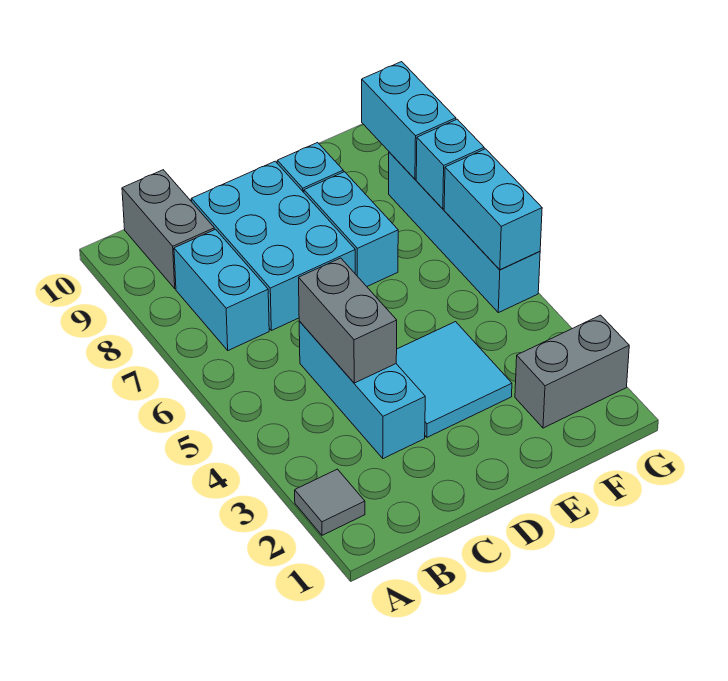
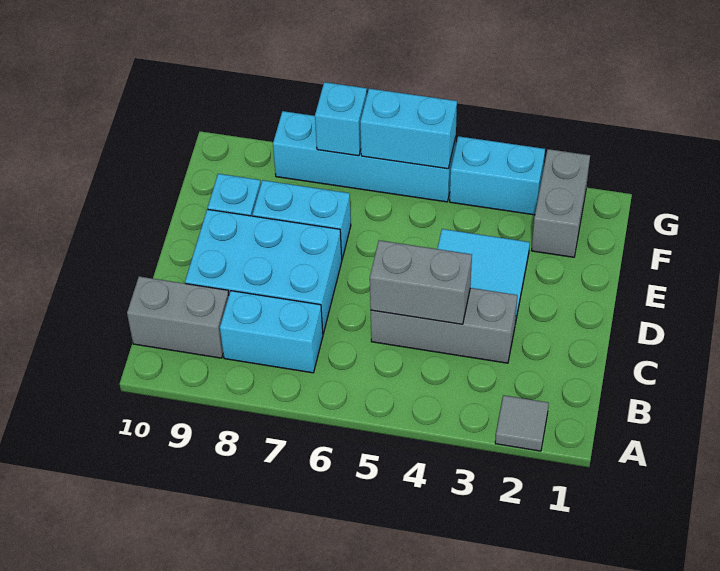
cyan 1x3 brick [299,321,425,458] -> grey 1x3 brick [371,288,517,363]
cyan 1x2 brick [362,62,456,179] -> cyan 1x2 brick moved to [450,136,545,215]

